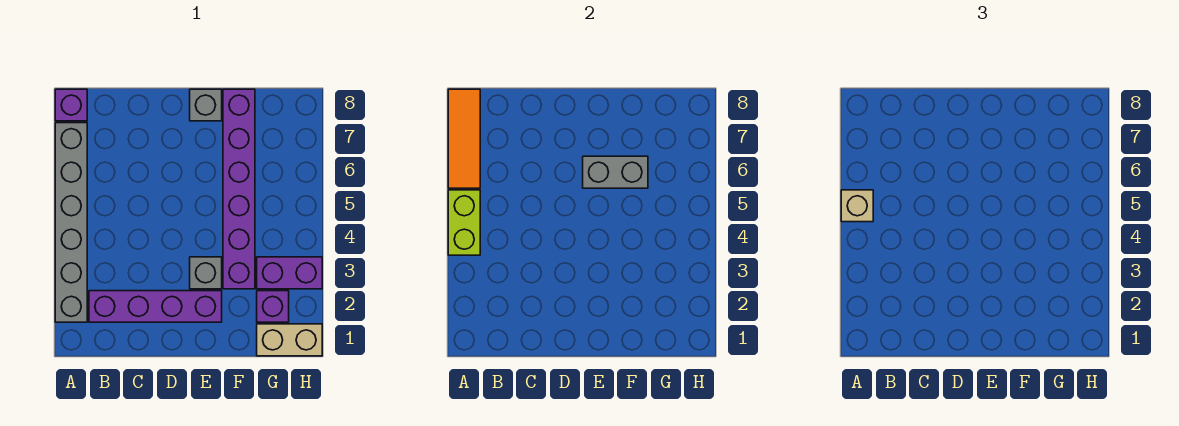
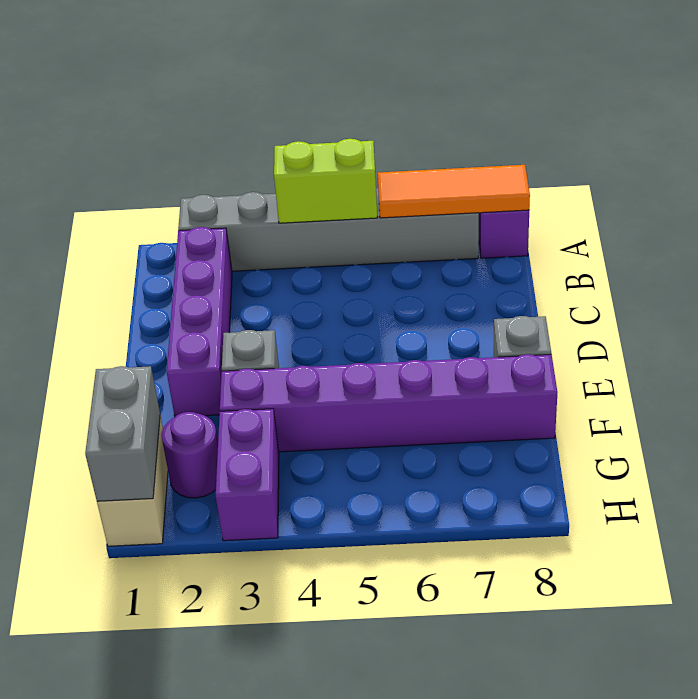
tan 1x1 brick [841,190,873,222] -> none
grey 1x2 brick [583,156,648,188] -> grey 1x2 brick moved to [85,366,160,501]
purple 1x1 brick [257,291,289,322] -> purple 1x1 round brick [161,412,218,498]

